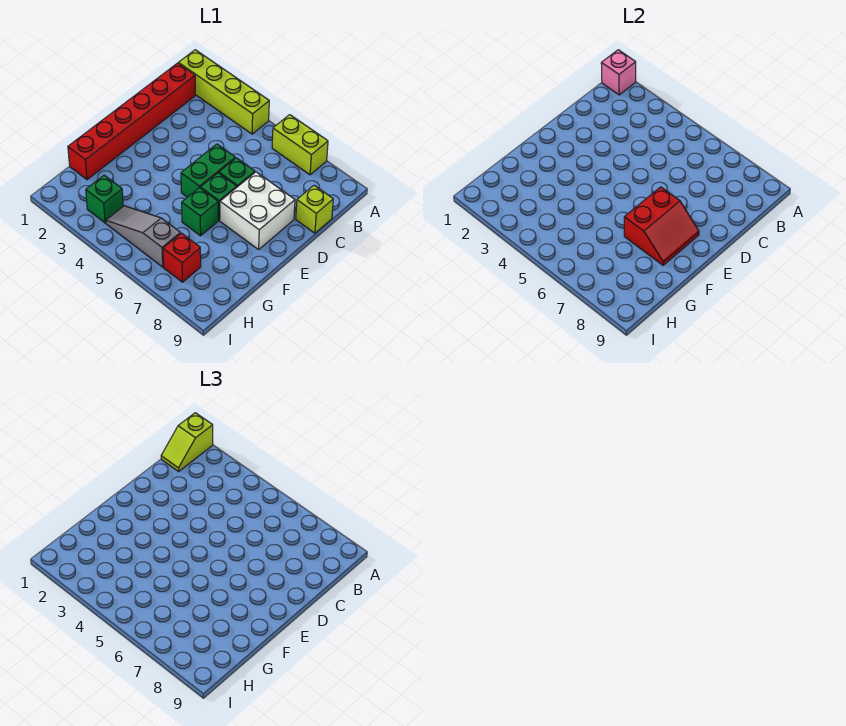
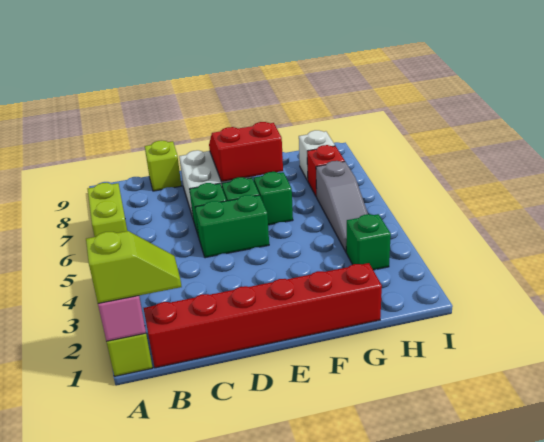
none -> white 1x1 brick [299,130,335,181]

